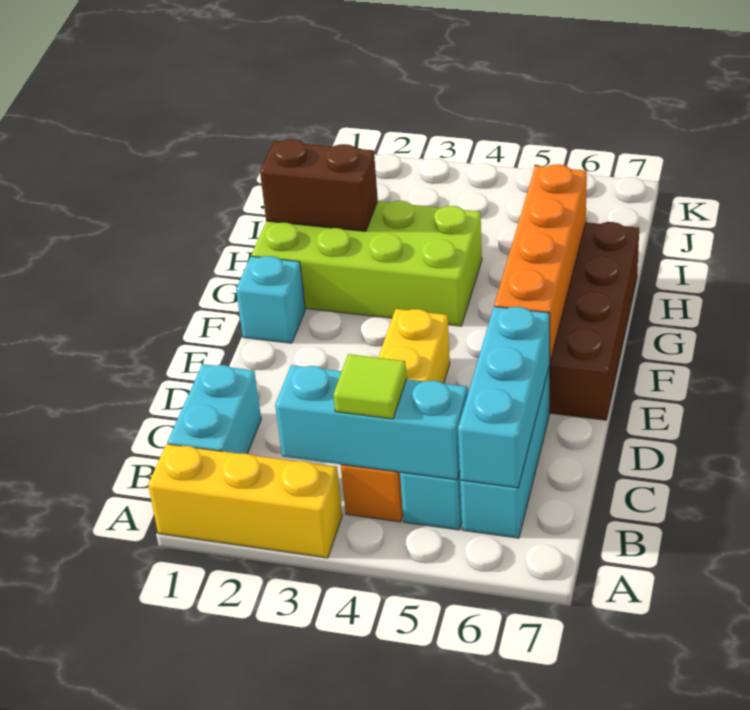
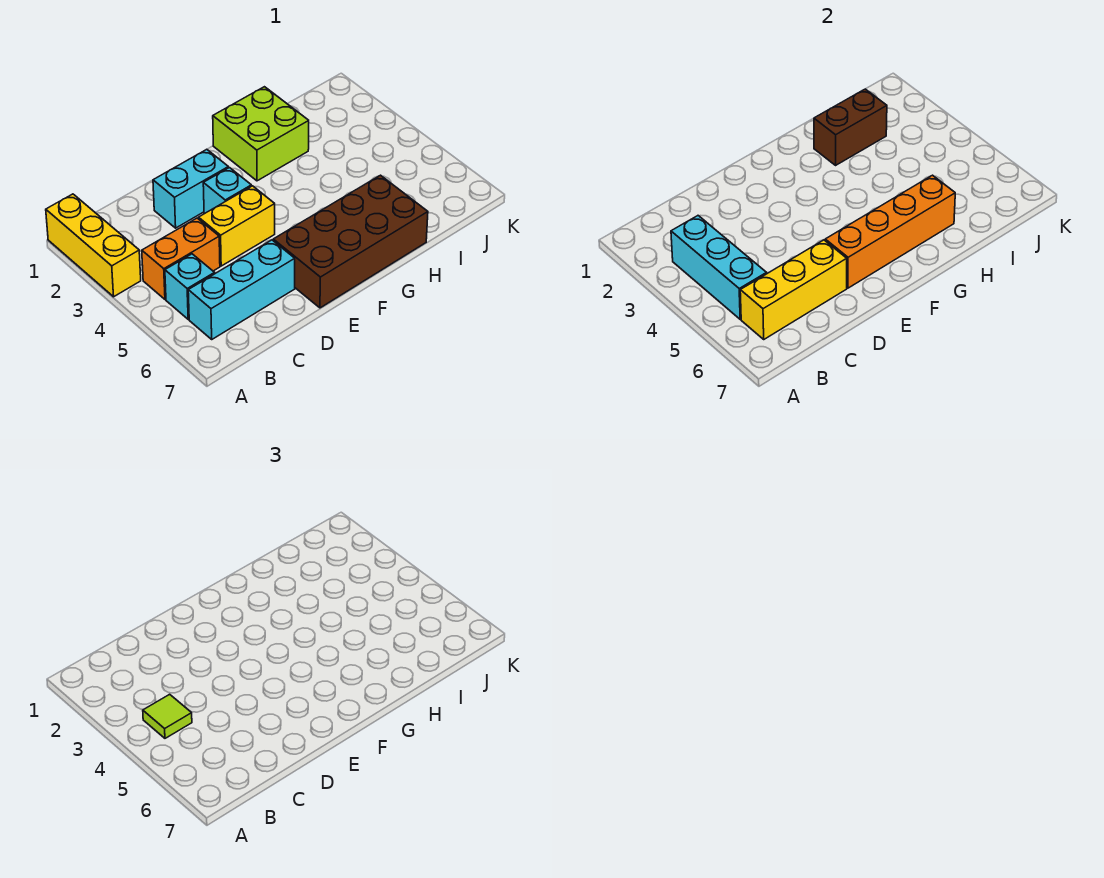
cyan 1x2 brick [167,364,261,454] -> cyan 1x2 brick moved to [153,149,228,228]
cyan 1x3 brick [458,307,550,488] -> yellow 1x3 brick [740,240,847,339]
cyan 1x1 brick [236,256,305,343] -> cyan 1x1 brick moved to [203,168,251,214]
lime 2x4 brick [252,201,482,326] -> lime 2x2 brick [213,87,309,181]
brown 1x2 brick [260,139,378,232] -> brown 1x2 brick turned to [814,89,887,165]

